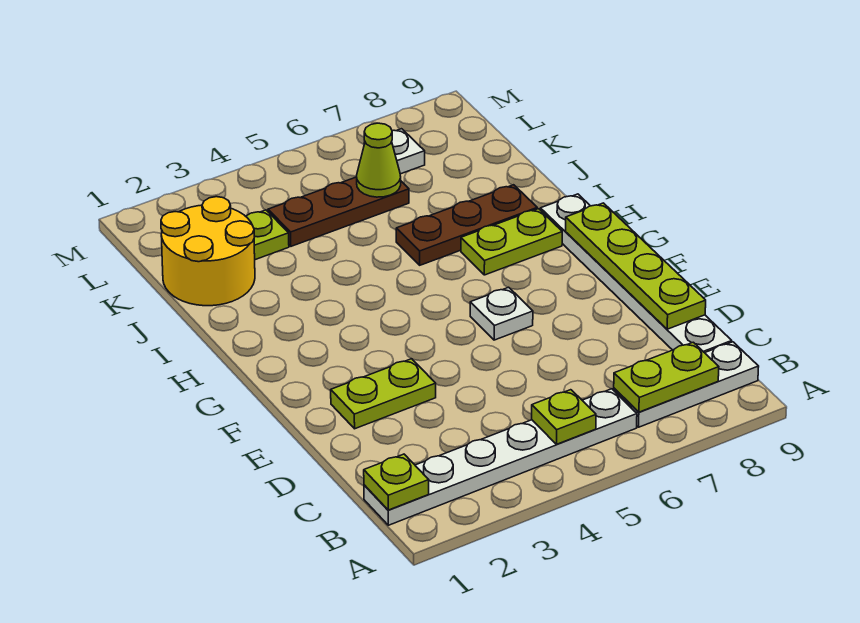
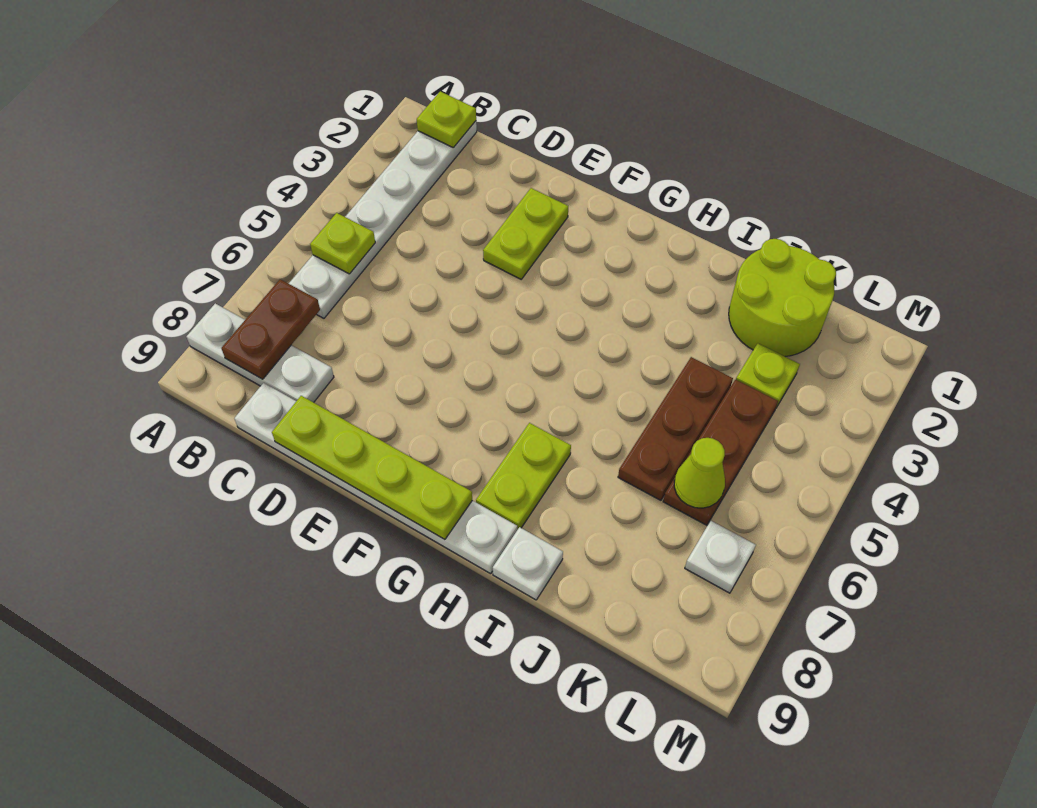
white 1x3 plate [614,342,759,427] -> white 1x3 plate turned to [186,303,334,402]
lime 1x2 plate [614,342,719,412] -> brown 1x2 plate [222,279,320,379]
white 1x1 plate [470,287,533,340] -> white 1x1 plate moved to [493,527,563,600]
brown 1x3 plate [396,185,537,265] -> brown 1x3 plate moved to [618,357,733,500]
yellow 2x2 round brick [161,197,255,306] -> lime 2x2 round brick [729,239,836,356]

